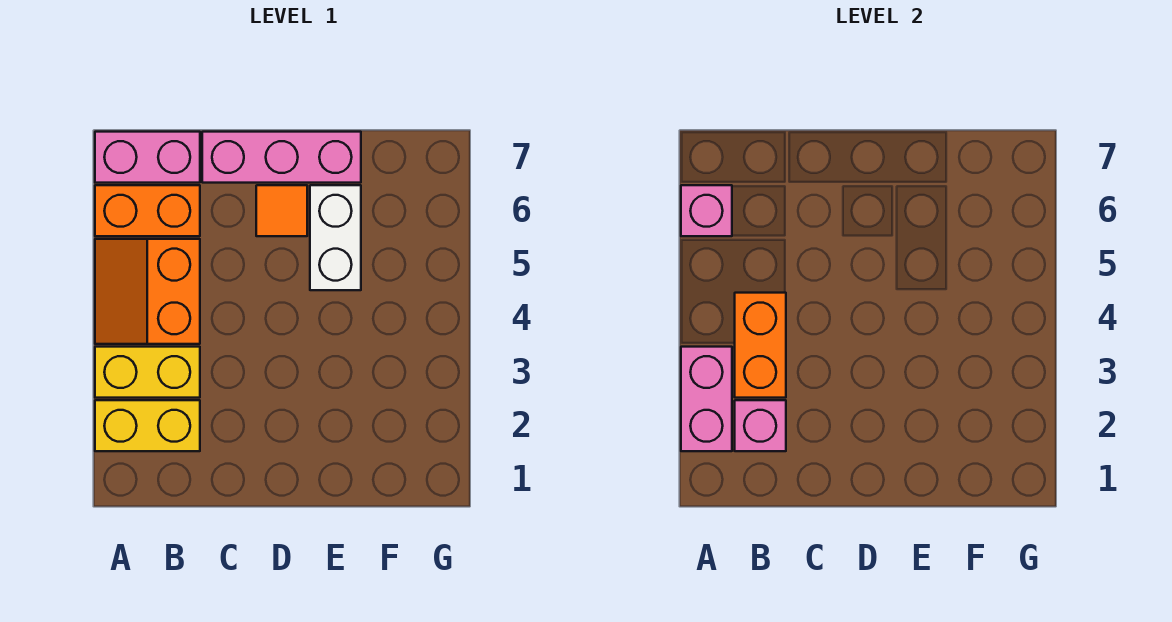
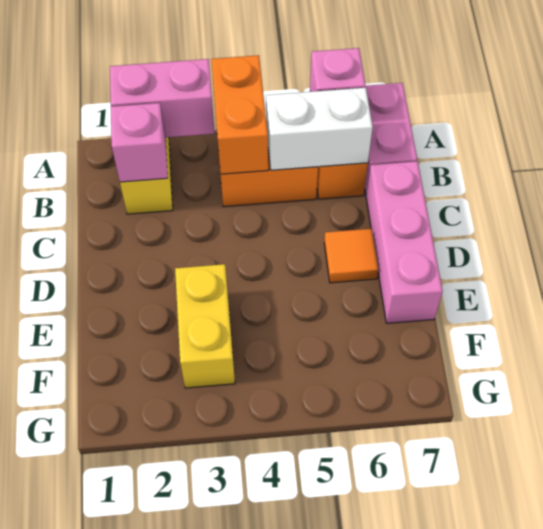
yellow 1x2 brick [95,347,200,398] -> yellow 1x2 brick moved to [175,264,235,388]
orange 1x2 brick [735,293,786,398] -> orange 1x2 brick turned to [211,55,268,174]
white 1x2 brick [310,185,361,290] -> white 1x2 brick moved to [266,88,373,170]

